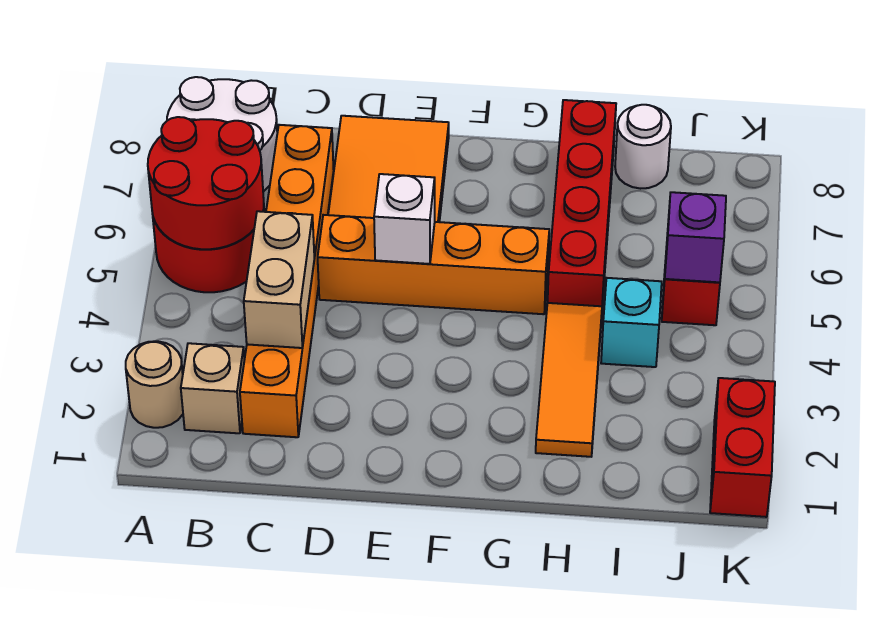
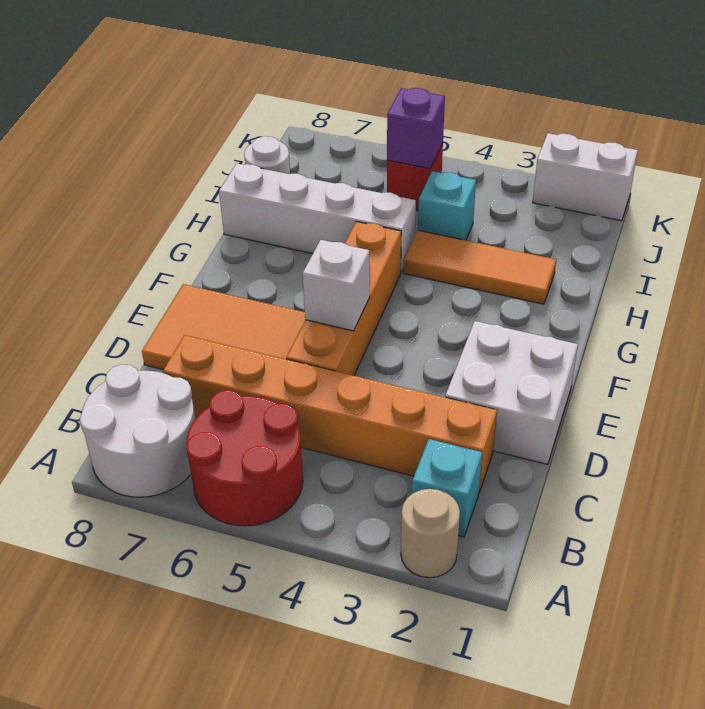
red 2x2 round brick [148,117,264,249] -> none
tan 1x1 brick [181,343,244,433] -> cyan 1x1 brick [412,439,482,537]
tan 1x2 brick [244,211,314,348] -> none
none -> white 2x2 brick [445,321,578,464]
red 1x4 brick [548,100,616,306] -> white 1x4 brick [219,163,416,272]
red 1x2 brick [710,378,775,517] -> white 1x2 brick [533,133,638,221]

